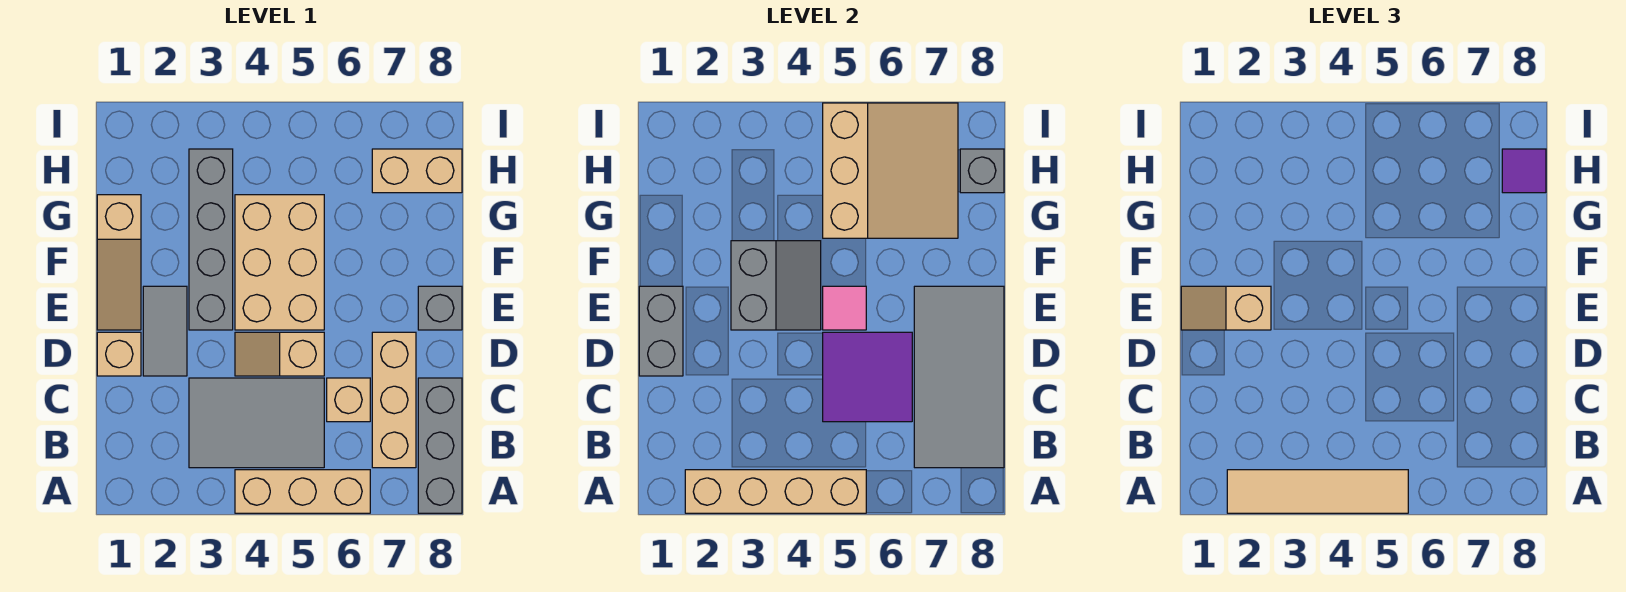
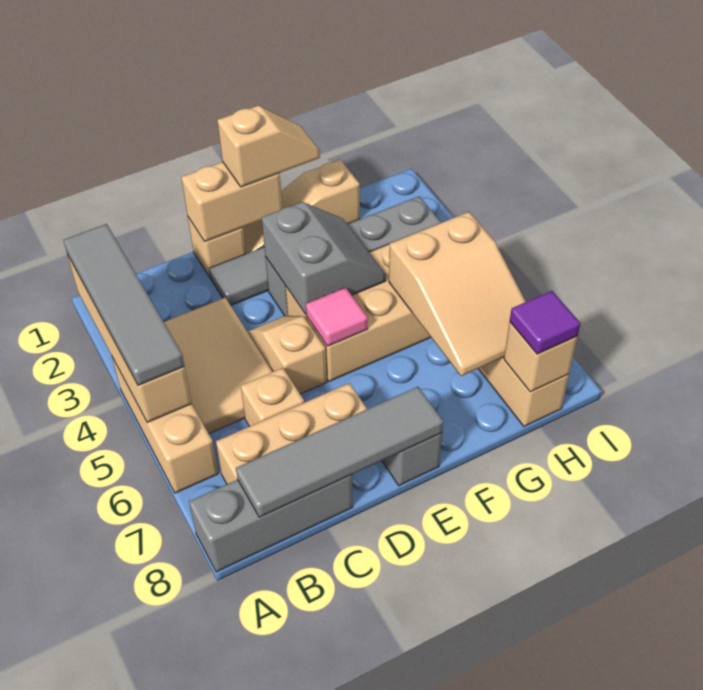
tan 1x4 tile [1227,470,1408,513] -> grey 1x4 tile [63,224,184,386]
grey 2x3 tile [189,378,324,468] -> tan 2x3 tile [164,298,273,433]
grey 2x4 tile [914,286,1004,468] -> grey 1x4 tile [236,387,443,517]
purple 2x2 tile [823,332,912,422] -> none
grey 1x2 brick [639,286,683,376] -> tan 1x2 brick [181,162,283,242]
tan 1x2 slope [1181,286,1271,330] -> tan 1x2 slope turned to [217,106,320,187]
grey 2x2 slope [731,241,821,330] -> grey 2x2 slope turned to [262,202,386,314]
tan 3x3 slope [823,103,958,238] -> tan 2x3 slope [389,212,526,376]
grey 1x1 brick [960,149,1004,193] -> tan 1x1 brick [504,322,577,392]

